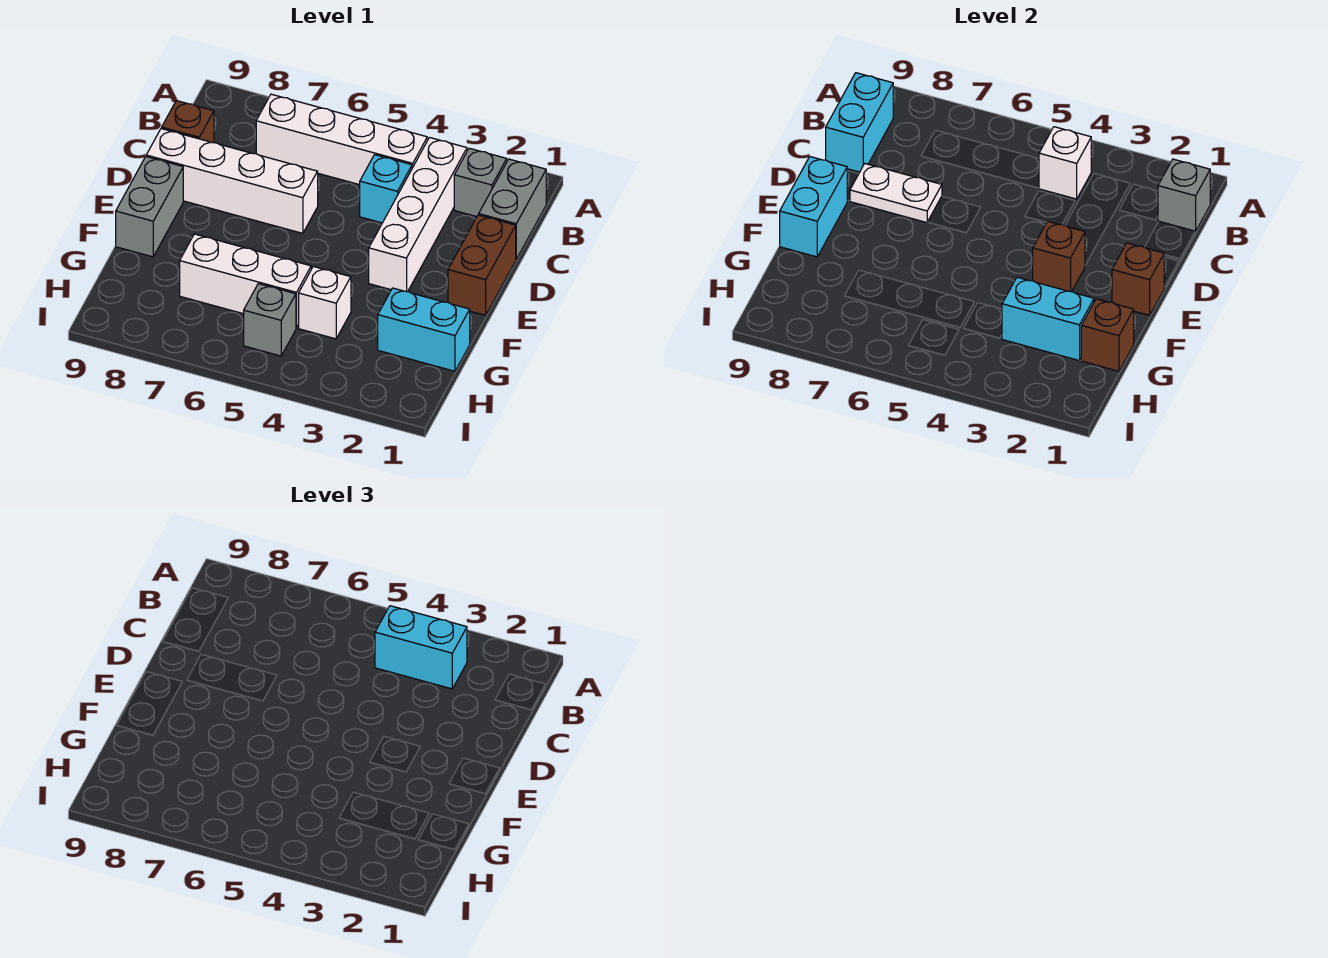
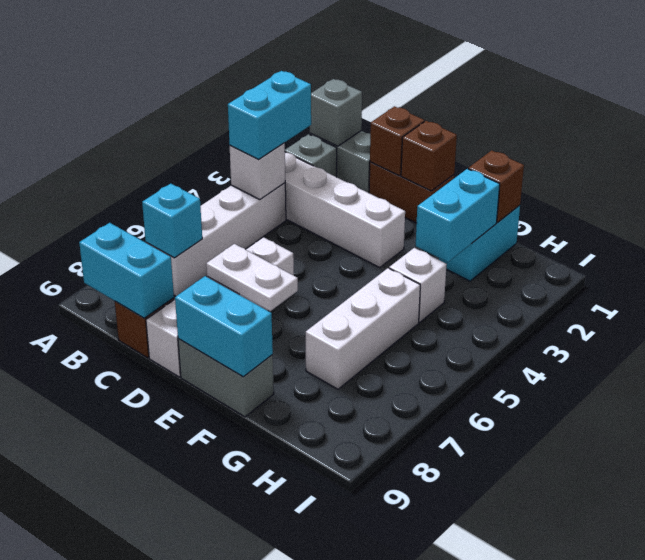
cyan 1x1 brick [360,155,412,223] -> cyan 1x1 brick moved to [142,183,202,258]
white 1x2 plate [850,164,942,223] -> white 1x2 plate turned to [206,244,298,311]
brown 1x1 brick [1033,221,1085,292] -> brown 1x1 brick moved to [370,106,424,176]
grey 1x1 brick [244,284,296,356] -> none

